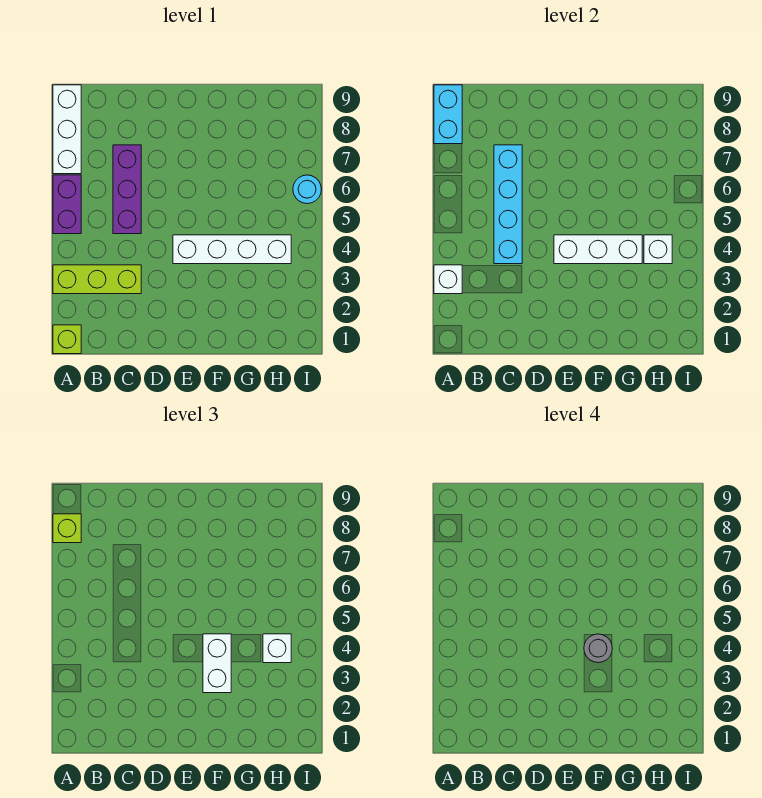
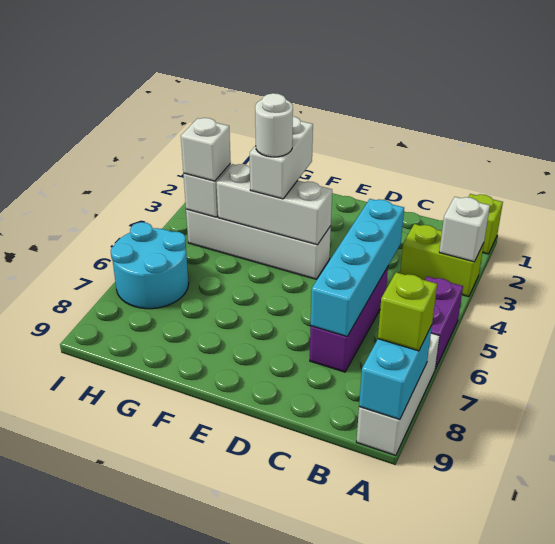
lime 1x3 brick [53,265,141,294] -> lime 1x2 brick [400,224,484,297]
grey 1x1 round brick [584,634,612,663] -> white 1x1 round brick [255,93,293,157]
cyan 1x1 round brick [293,175,321,204] -> cyan 2x2 round brick [111,222,189,309]

